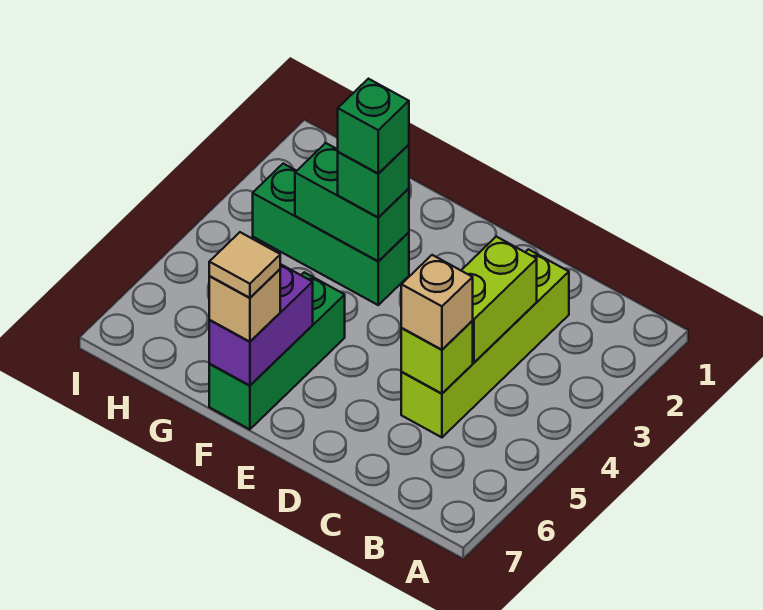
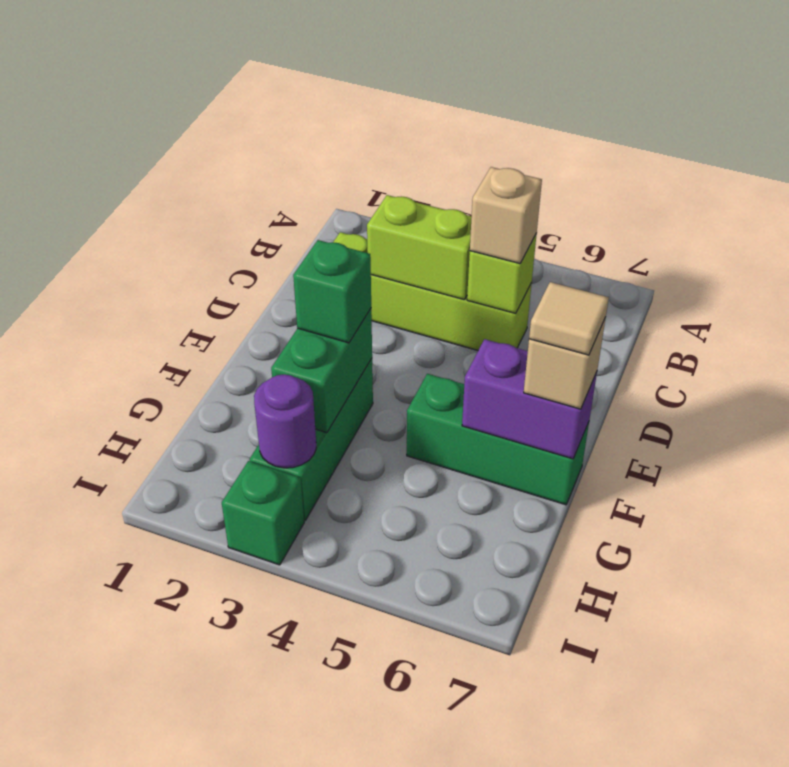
green 1x1 brick [338,79,409,174] -> green 1x1 brick moved to [222,461,304,565]
none -> purple 1x1 round brick [254,374,316,468]

